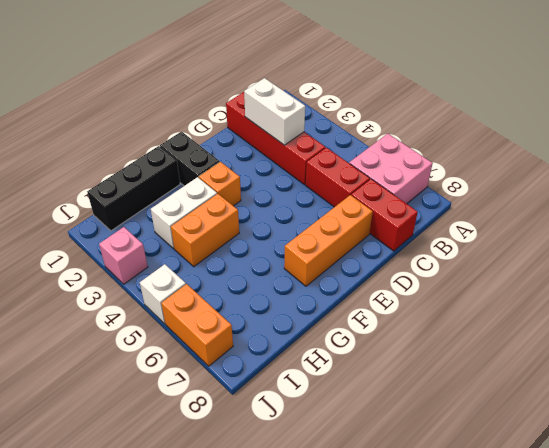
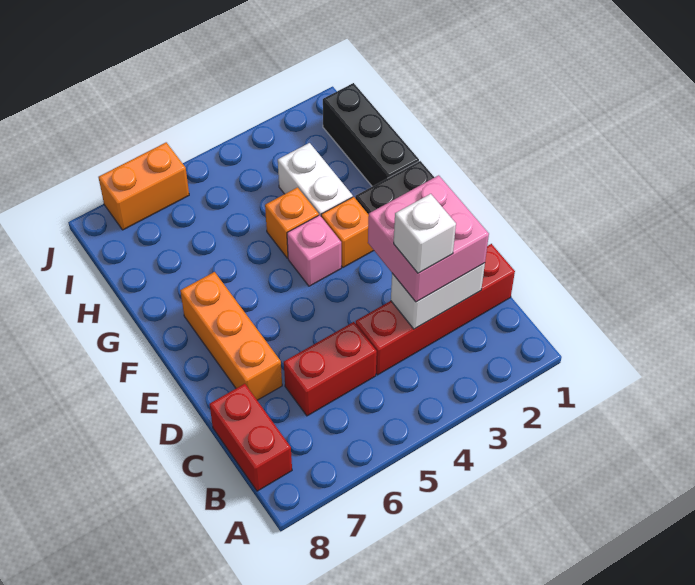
pink 2x2 brick [349,134,433,204] -> pink 2x2 brick moved to [368,175,489,302]
red 1x2 brick [351,179,418,251] -> red 1x2 brick turned to [209,384,292,491]
orange 1x2 brick [171,194,239,267] -> orange 1x1 brick [265,187,319,258]
pink 1x1 brick [99,227,148,284] -> pink 1x1 brick moved to [287,215,341,286]
white 1x1 brick [140,264,186,324] -> white 1x1 brick moved to [394,194,456,273]

